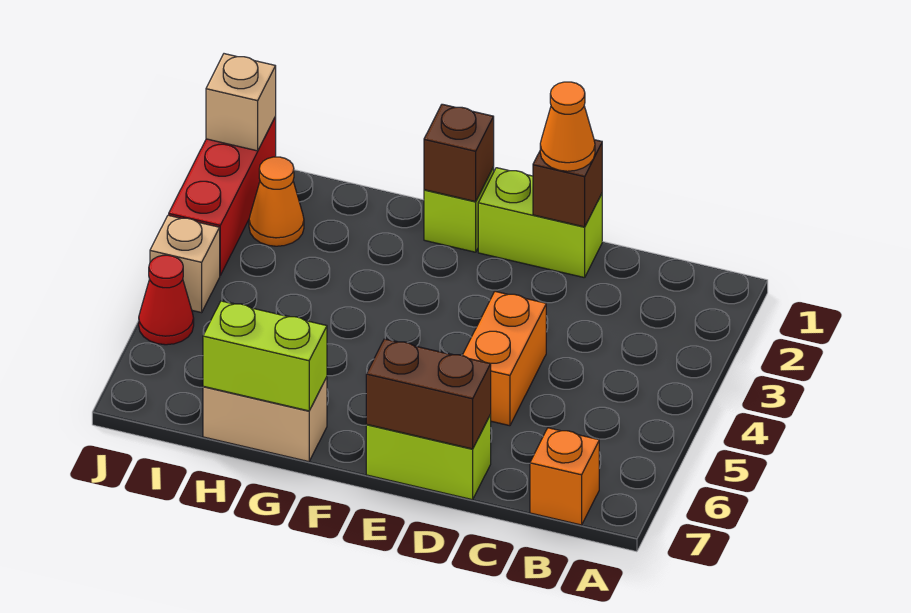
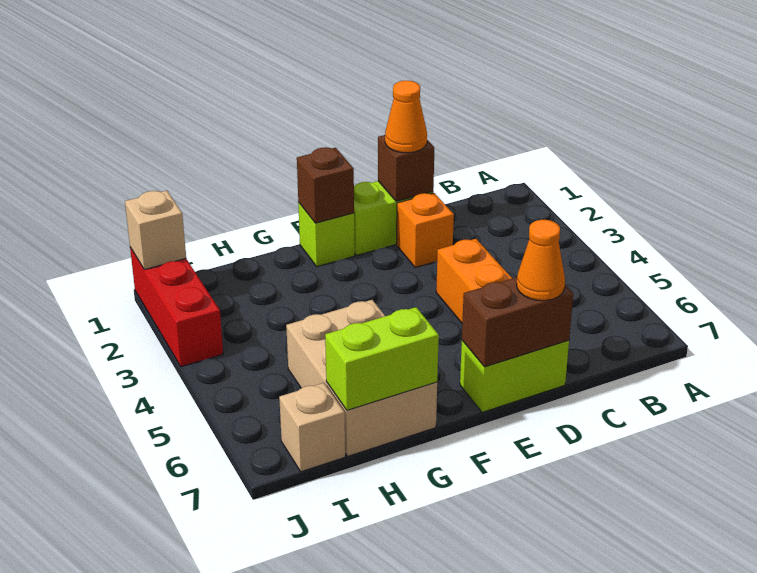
orange 1x1 brick [530,428,599,525] -> orange 1x1 brick moved to [397,193,454,268]
tan 1x2 brick [203,377,327,462] -> tan 2x3 brick [286,300,437,456]
orange 1x1 cone [249,157,304,246] -> orange 1x1 cone moved to [517,220,565,301]
tan 1x1 brick [150,215,220,313] -> tan 1x1 brick moved to [279,383,345,472]
red 1x1 cone [139,255,194,345] -> none

